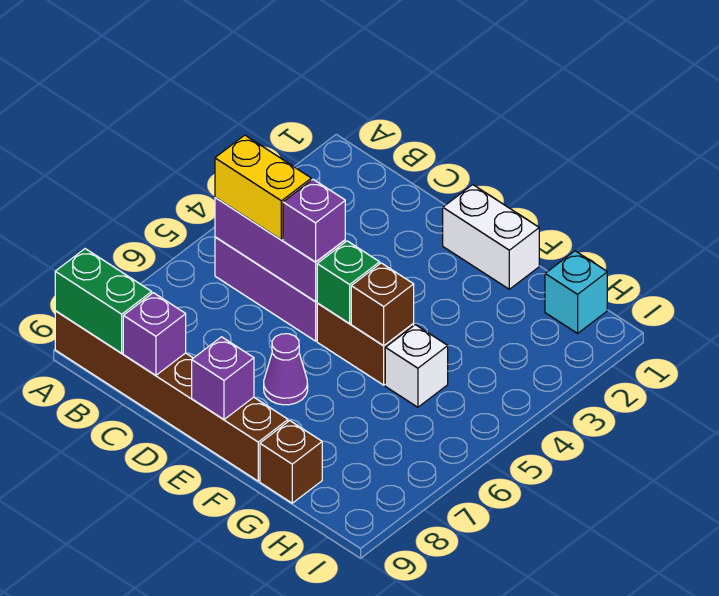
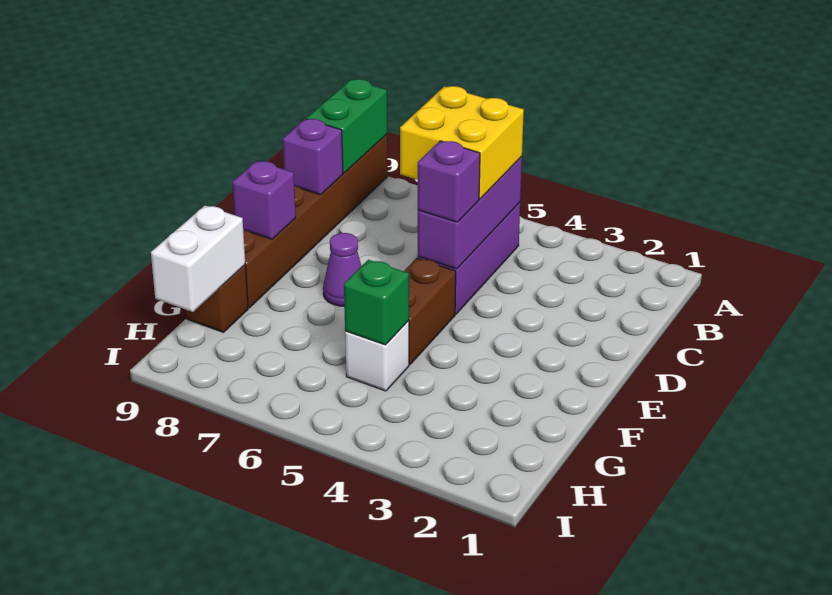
yellow 1x2 brick [215,135,311,240] -> yellow 2x2 brick [400,86,524,199]
white 1x2 brick [443,185,539,289] -> white 1x2 brick moved to [151,206,245,312]
green 1x1 brick [317,241,380,323] -> green 1x1 brick moved to [344,260,409,345]
brown 1x1 brick [351,263,414,346] -> none
cyan 1x1 brick [545,251,607,333] -> none

